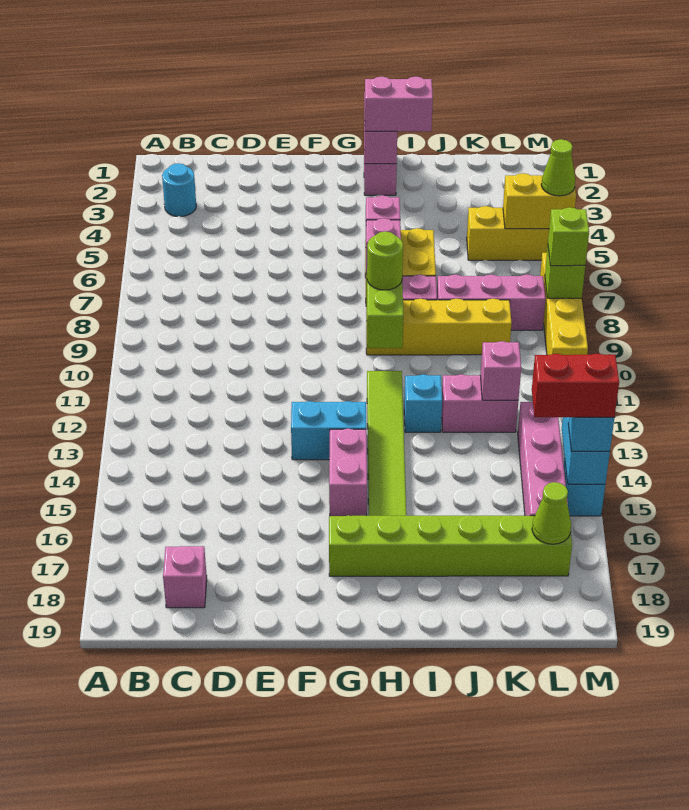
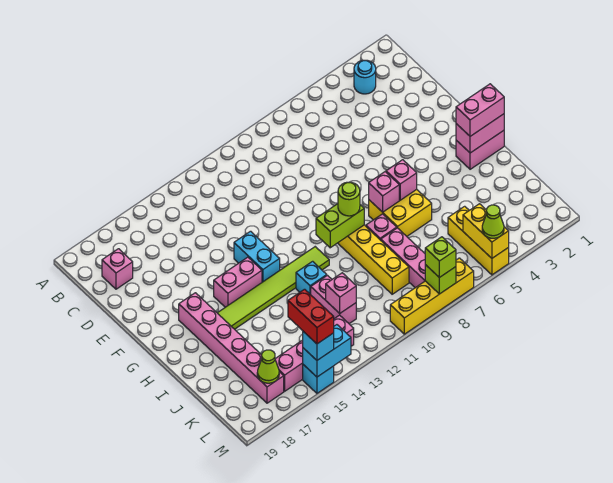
lime 1x6 brick [329,515,572,576] -> pink 1x6 brick [179,293,284,403]
pink 1x2 brick [365,77,433,131] -> pink 1x2 brick turned to [456,84,504,136]

